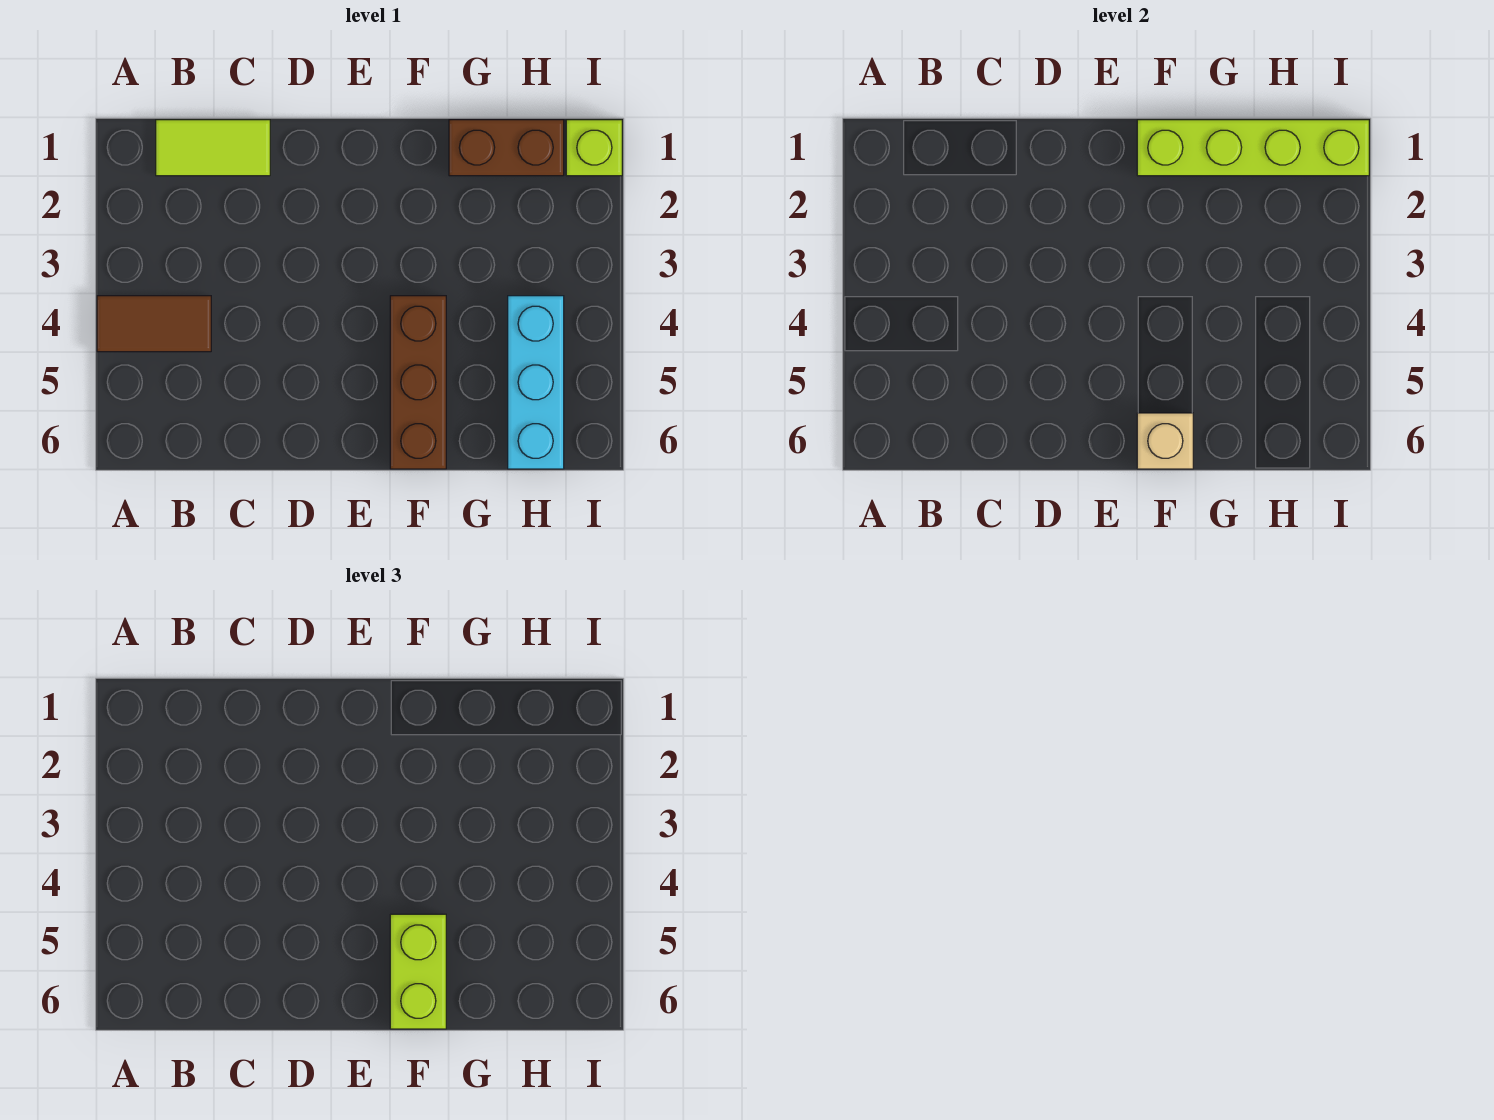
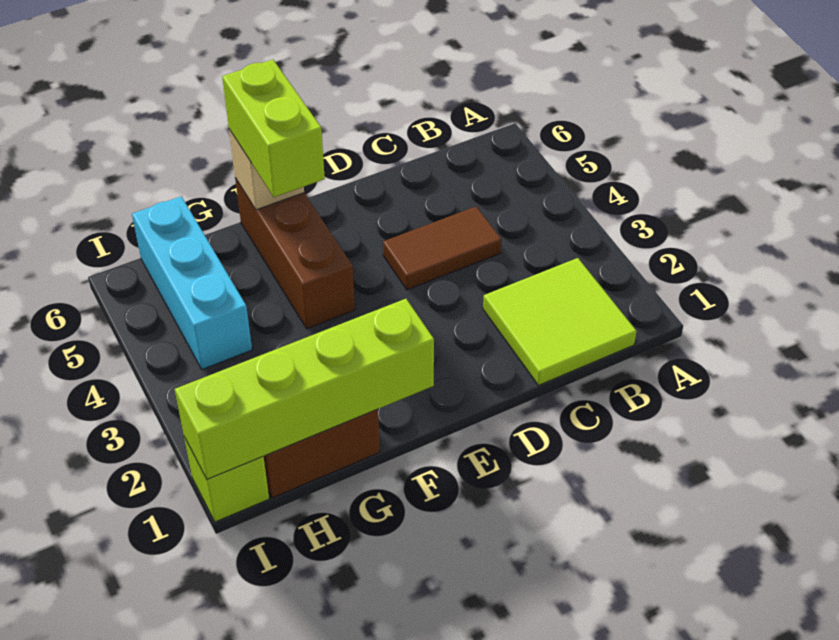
brown 1x2 tile [97,296,211,352] -> brown 1x2 tile moved to [383,207,501,290]
lime 1x2 tile [156,120,270,176] -> lime 2x2 tile [483,258,637,385]

